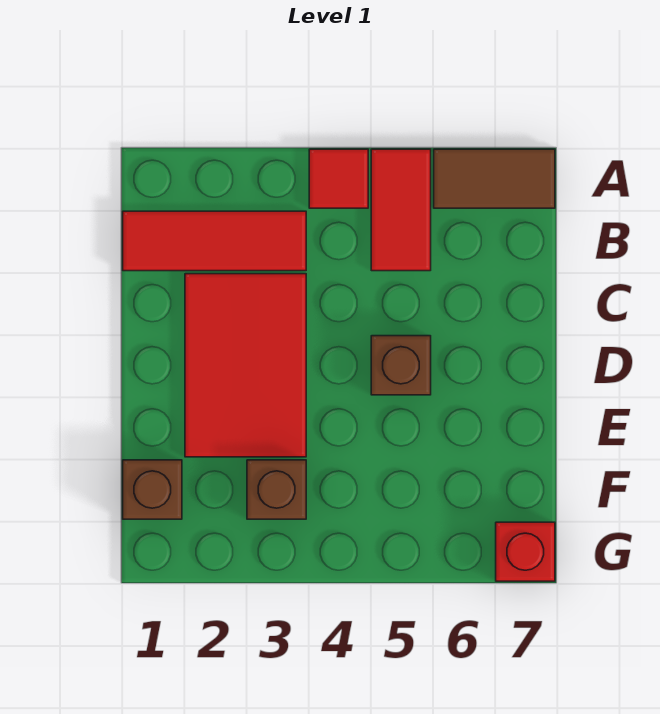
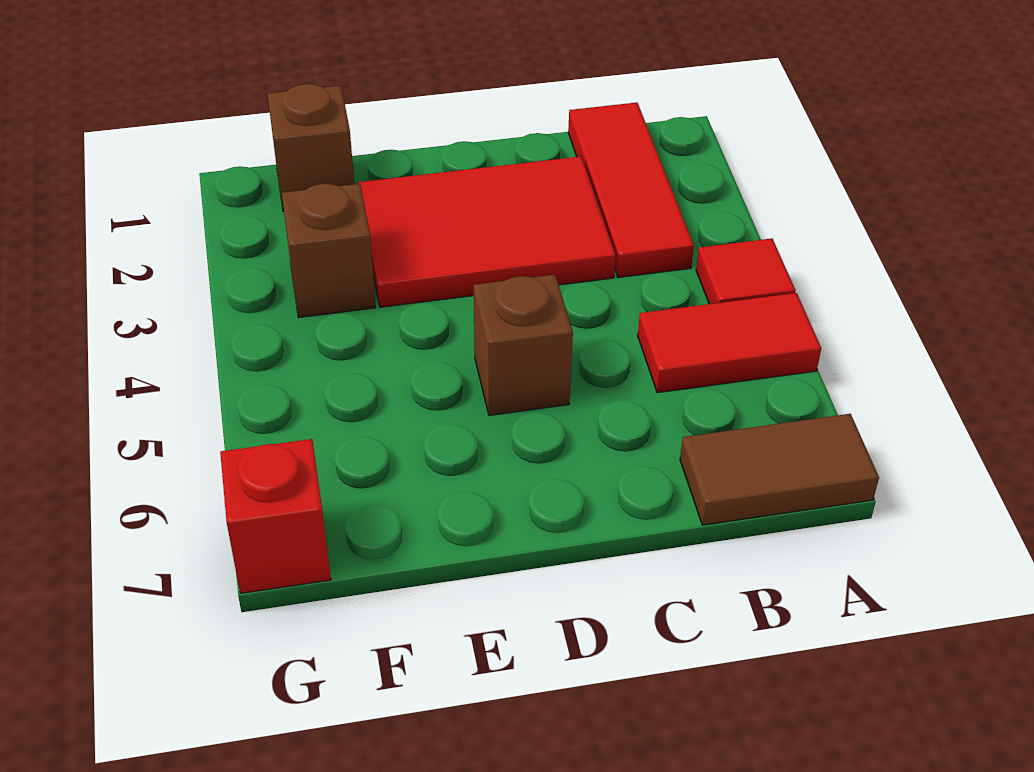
brown 1x2 tile [434,149,555,208] -> brown 1x2 tile turned to [680,414,879,525]

